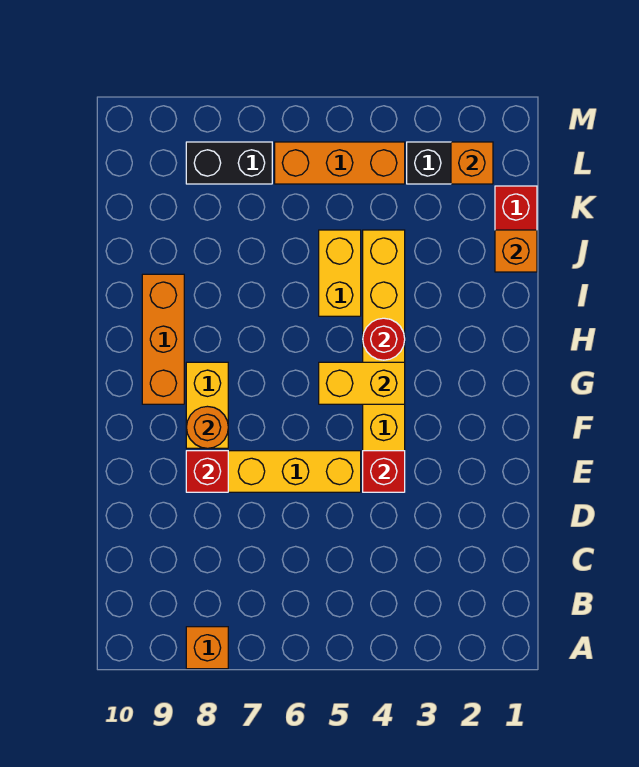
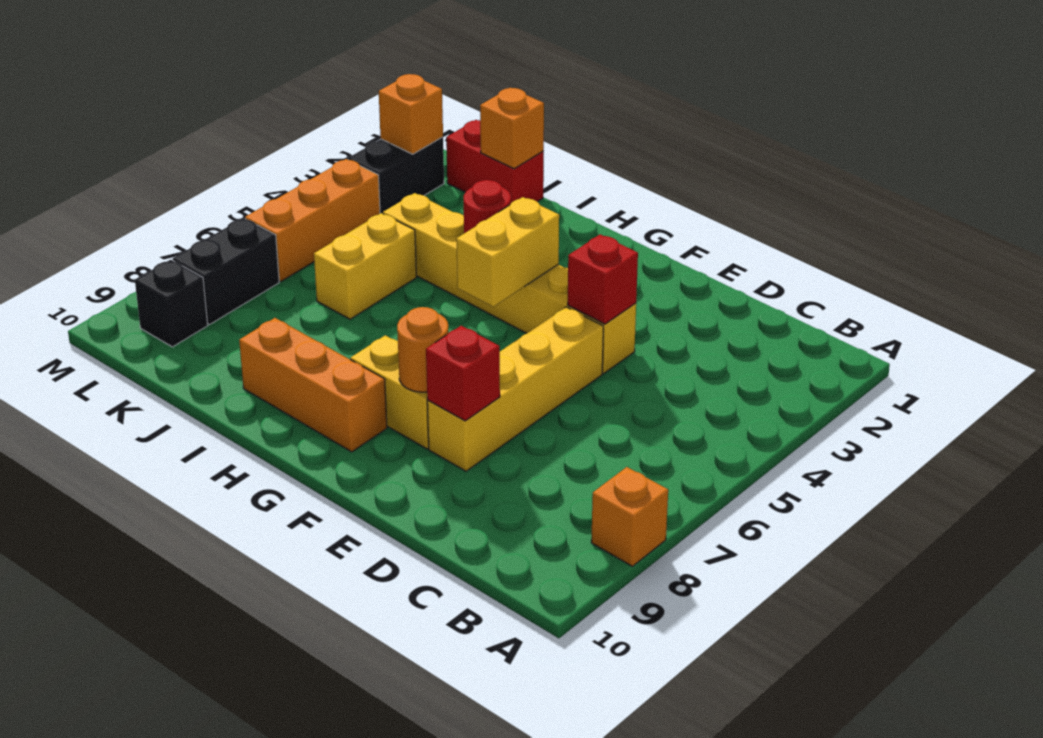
yellow 1x2 brick [319,230,361,316] -> yellow 1x2 brick turned to [314,213,416,319]
none -> black 1x1 brick [135,260,208,347]

